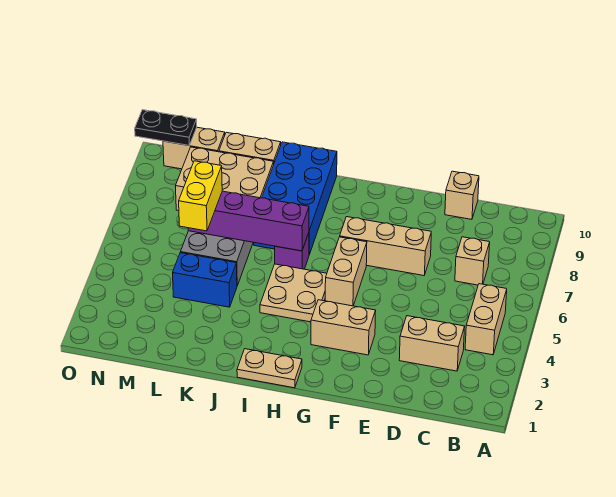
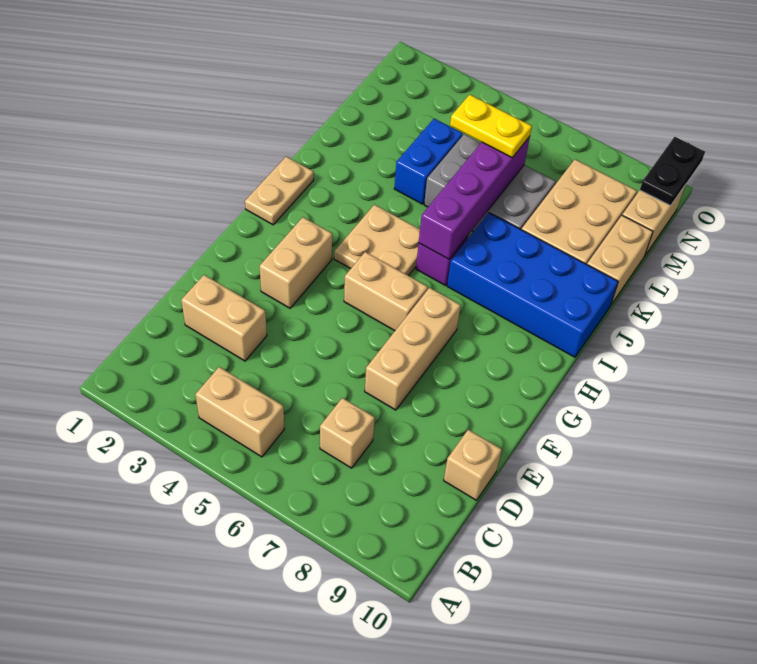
tan 1x2 brick [399,316,465,371] -> tan 1x2 brick turned to [181,275,267,361]
yellow 1x2 brick [179,161,222,231] -> yellow 1x2 plate [450,95,532,158]

